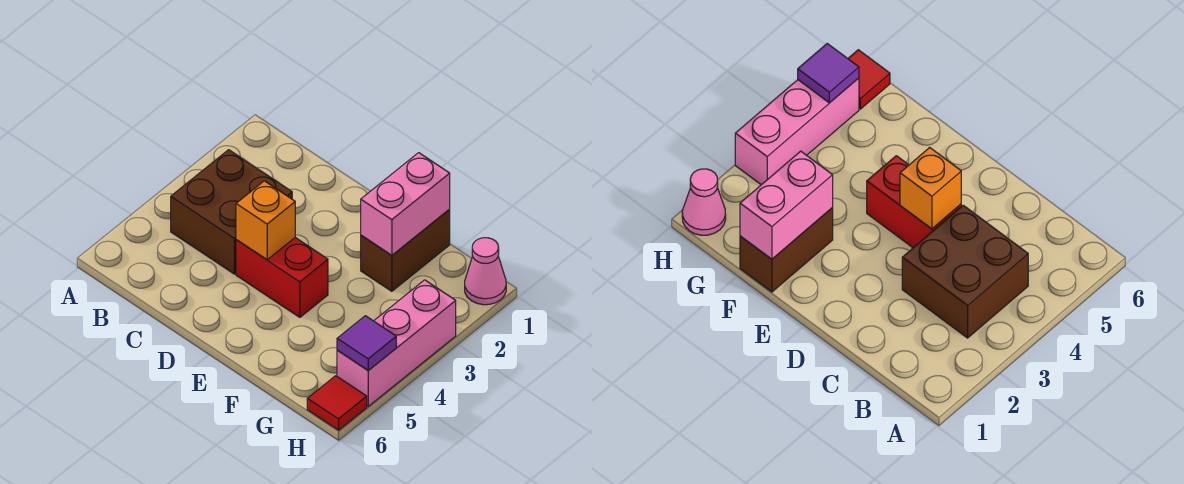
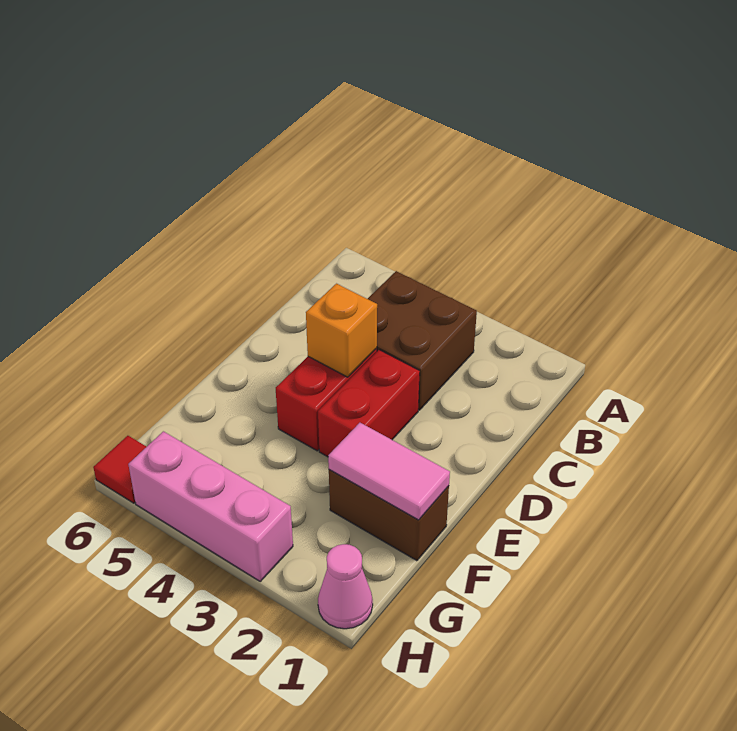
none -> red 1x2 brick [318,350,420,457]
pink 1x2 brick [361,153,450,255] -> pink 1x2 tile [328,423,450,520]
purple 1x1 tile [337,316,396,370] -> none

